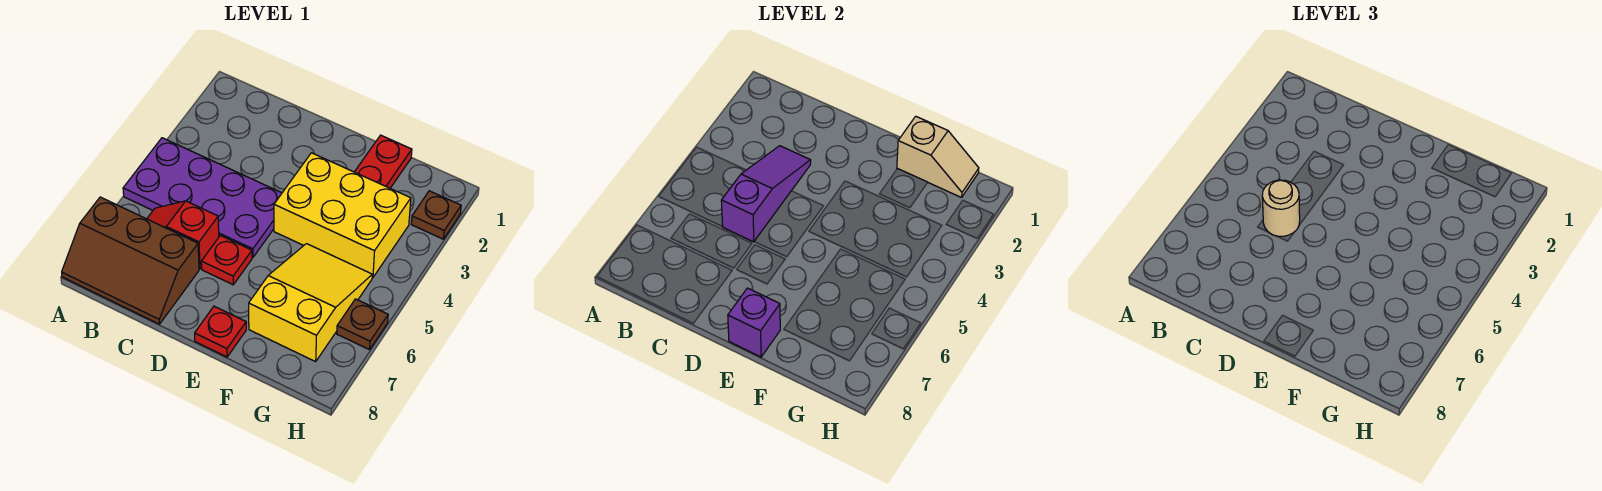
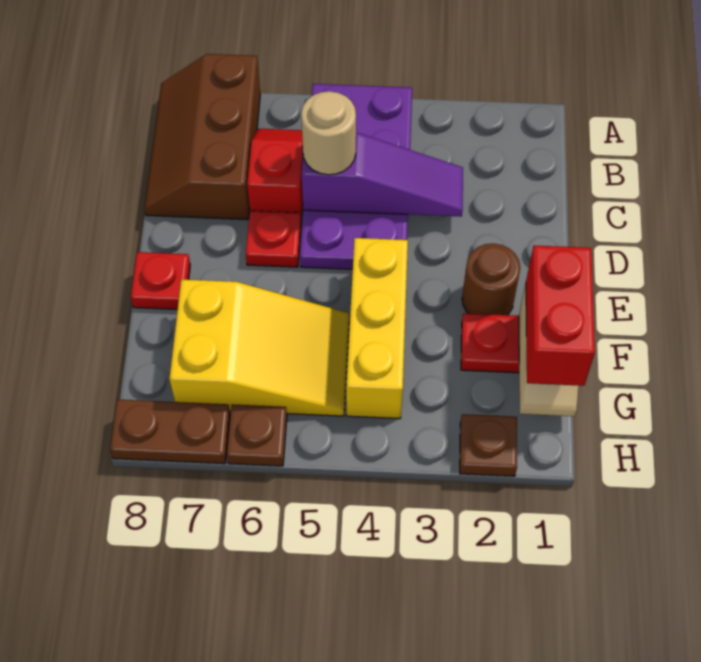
none -> brown 1x1 round brick [462,244,520,315]
yellow 2x3 brick [274,153,411,278] -> yellow 1x3 brick [346,238,408,419]
purple 1x1 brick [728,288,780,357] -> none
none -> red 1x2 brick [526,246,595,386]
none -> brown 1x2 plate [110,400,230,464]

